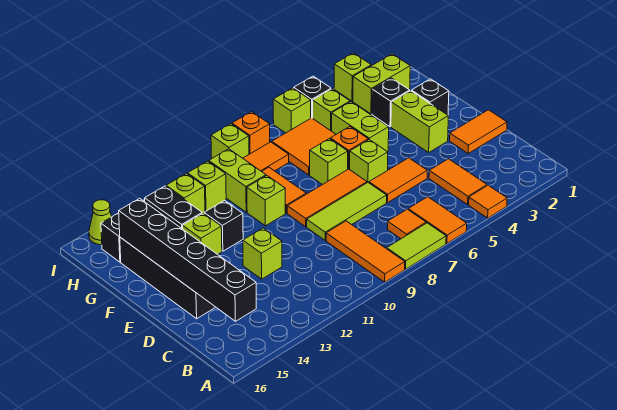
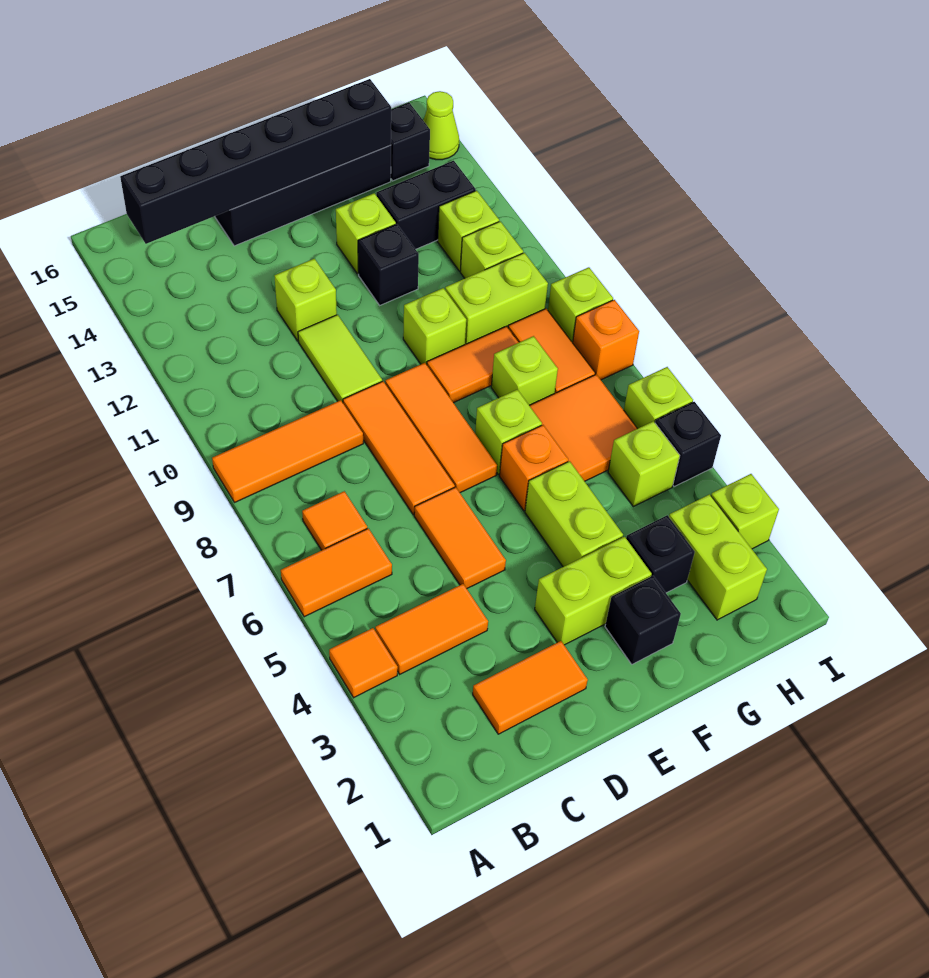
lime 1x2 tile [387,223,446,269] -> lime 1x2 tile moved to [298,315,382,402]
orange 1x2 tile [450,110,507,153] -> orange 1x2 tile turned to [473,641,588,734]
lime 1x3 tile [307,183,387,240] -> orange 1x3 tile [343,381,455,515]
lime 1x1 brick [350,140,388,183] -> lime 1x1 brick moved to [491,336,558,405]
lime 1x2 brick [332,102,389,152] -> lime 1x2 brick turned to [525,461,623,567]

